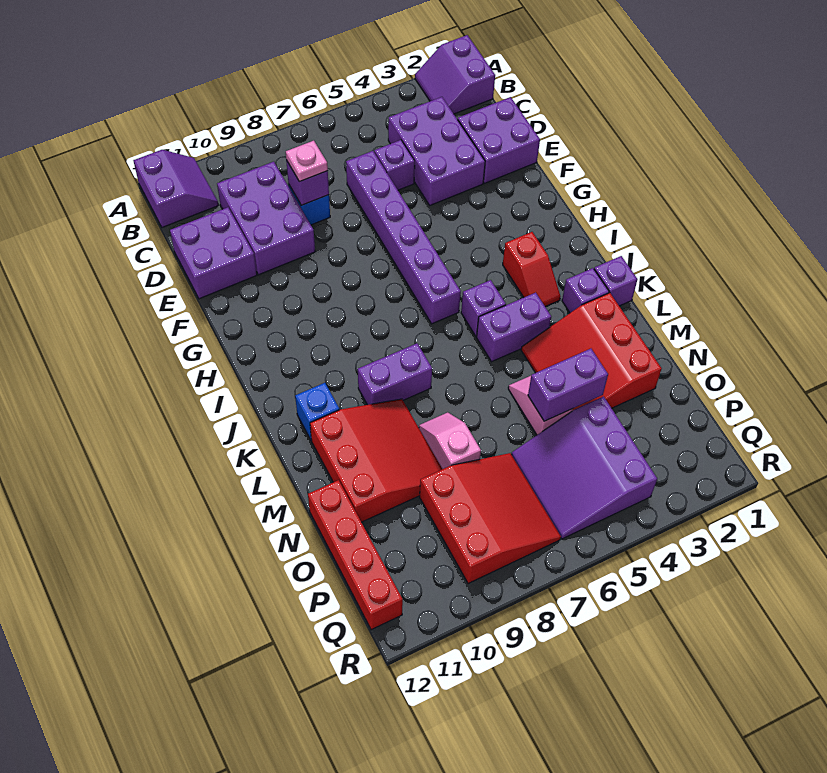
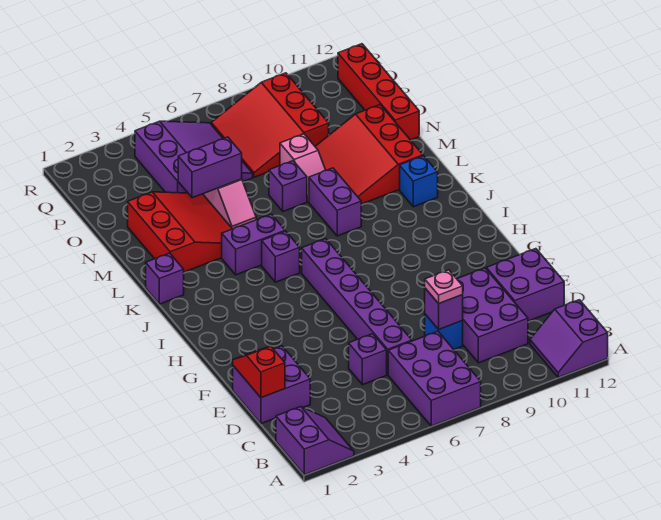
purple 2x3 brick [388,97,485,205] -> purple 2x3 brick moved to [388,331,481,426]
red 1x2 slope [503,232,560,307] -> red 1x2 slope moved to [233,346,285,398]
purple 1x1 brick [562,268,609,313] -> purple 1x1 brick moved to [269,161,307,211]
purple 1x2 brick [358,343,432,405] -> purple 1x2 brick turned to [309,168,361,236]

